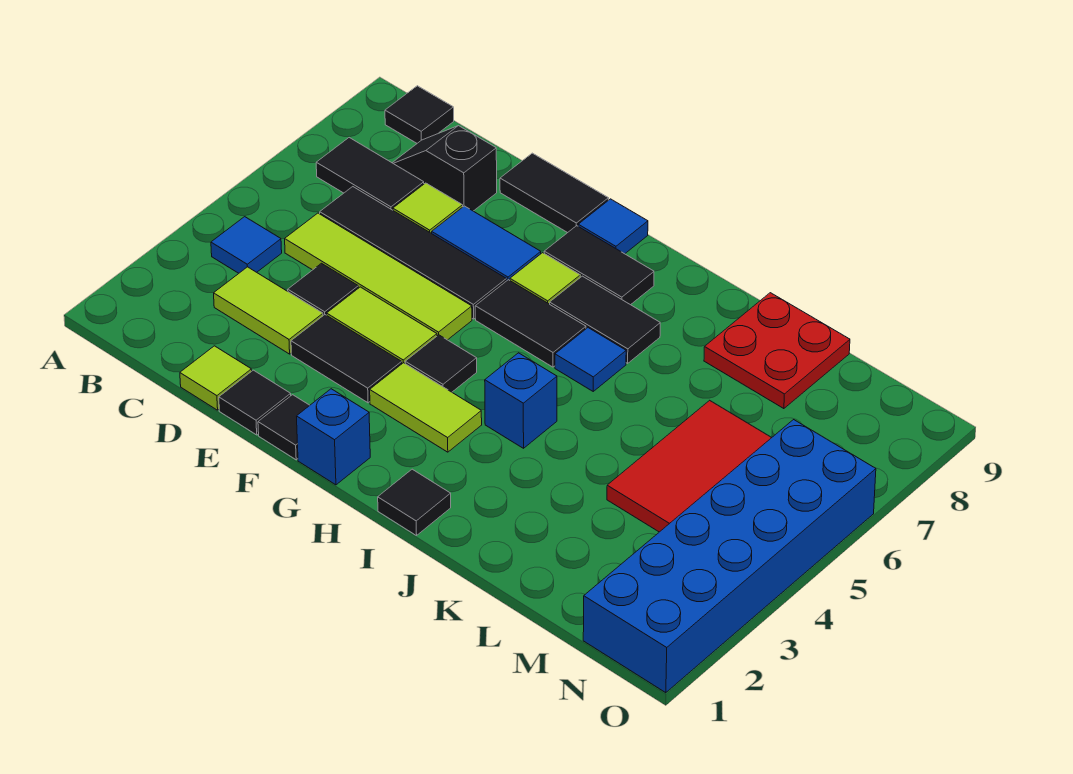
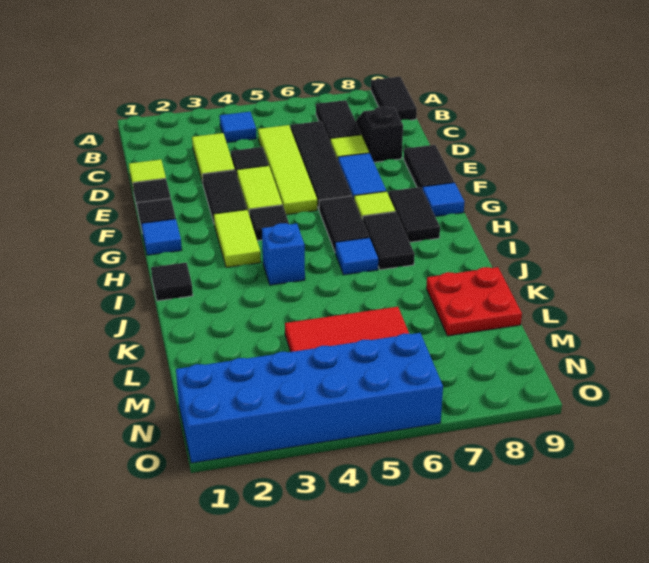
black 1x1 tile [385,86,454,143] -> black 1x2 tile [371,77,417,120]
blue 1x1 brick [297,389,370,485] -> blue 1x1 tile [142,219,182,255]

